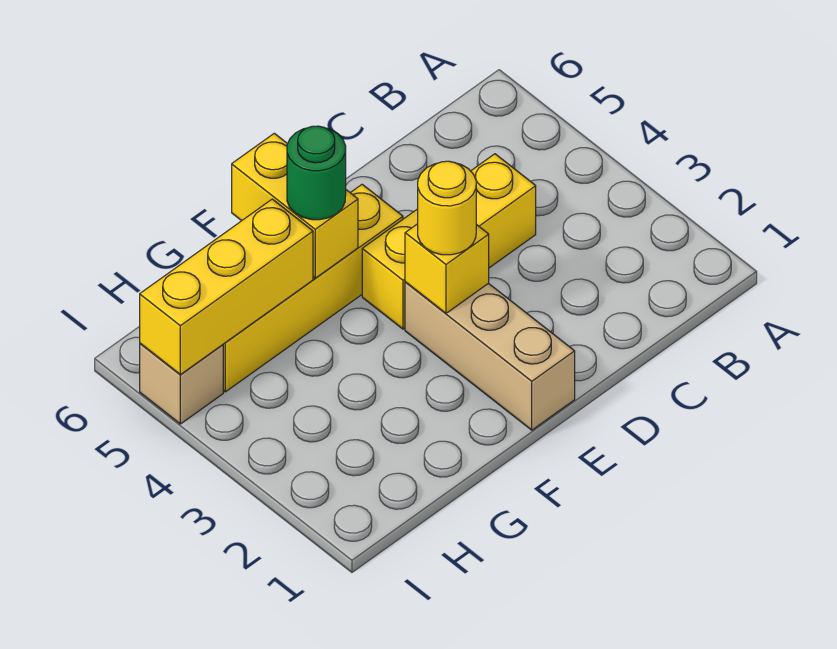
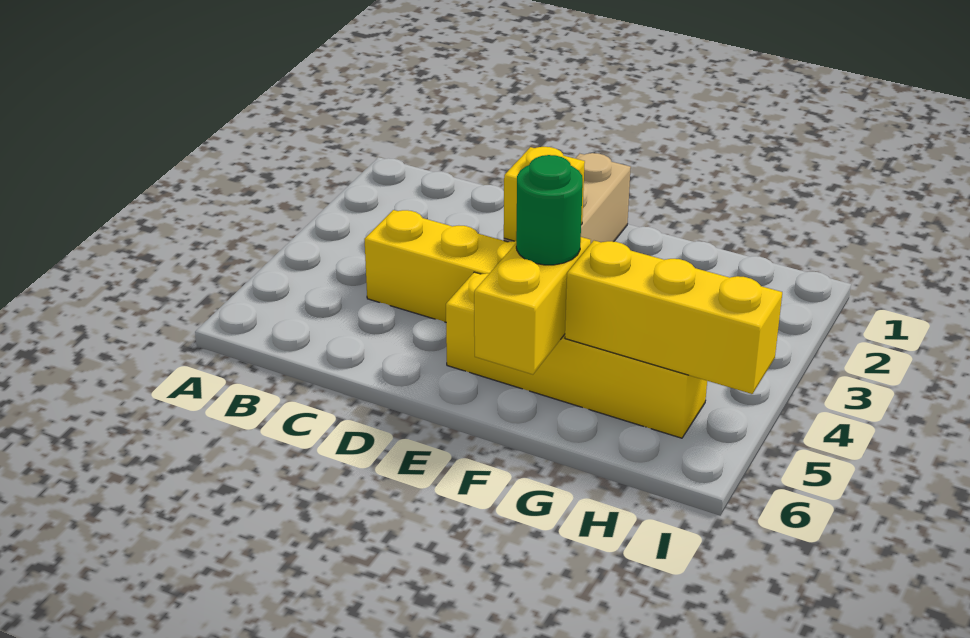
yellow 1x1 round brick [418,161,476,255] -> none
tan 1x1 brick [140,344,223,424] -> none

